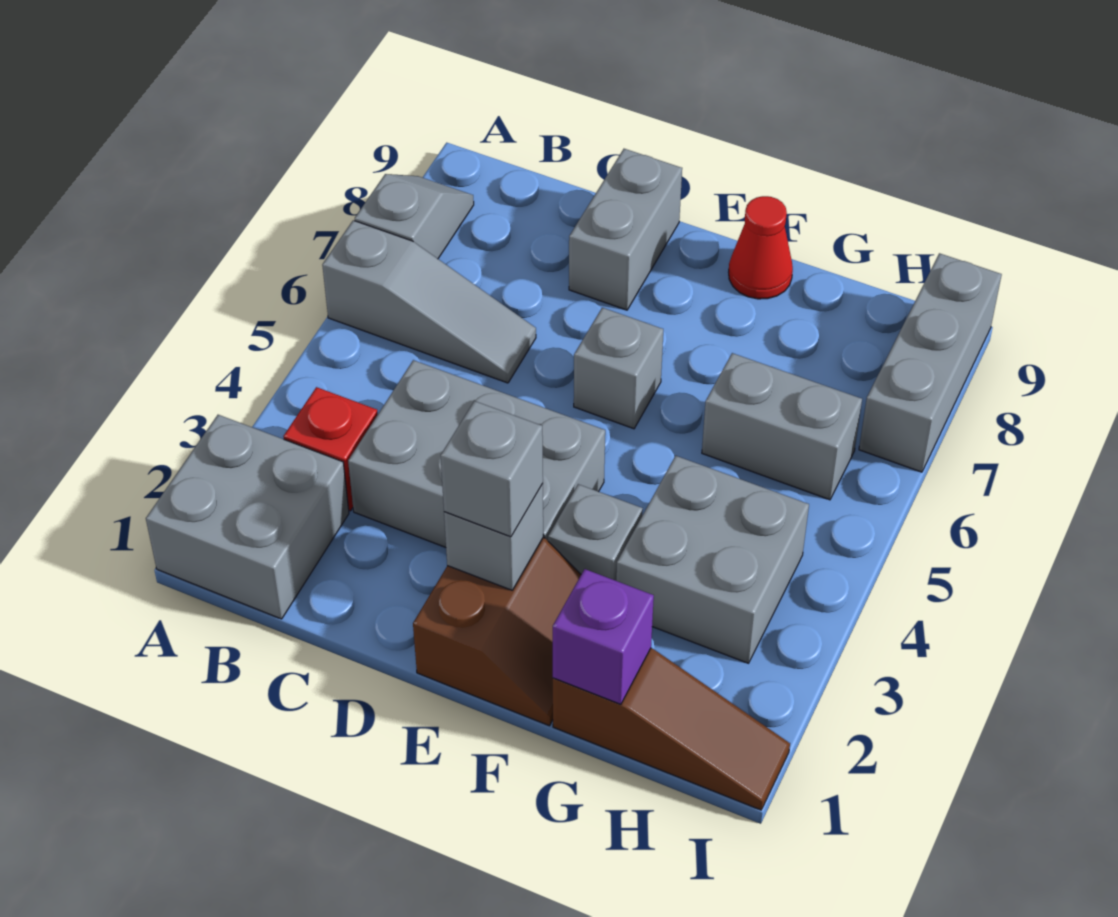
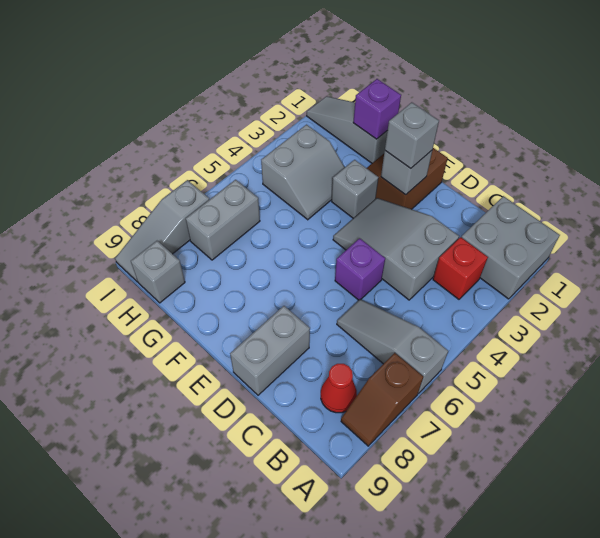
grey 1x2 slope [355,174,474,259] -> brown 1x2 slope [341,353,423,446]
grey 2x3 brick [348,360,605,547] -> grey 2x3 slope [333,198,459,300]
none -> purple 1x1 brick [335,238,385,300]
grey 1x1 brick [574,308,663,429] -> grey 1x1 brick moved to [131,241,185,303]
red 1x1 cone [729,196,793,299] -> red 1x1 cone moved to [321,364,357,413]
brown 1x3 slope [553,648,790,810] -> grey 1x3 slope [307,96,387,163]
grey 2x2 brick [616,456,809,663] -> grey 2x2 slope [261,125,345,220]
grey 1x2 brick [702,353,862,500] -> grey 1x2 brick turned to [186,180,260,260]
grey 1x3 brick [859,253,1002,472] -> grey 1x3 slope [115,180,209,282]

